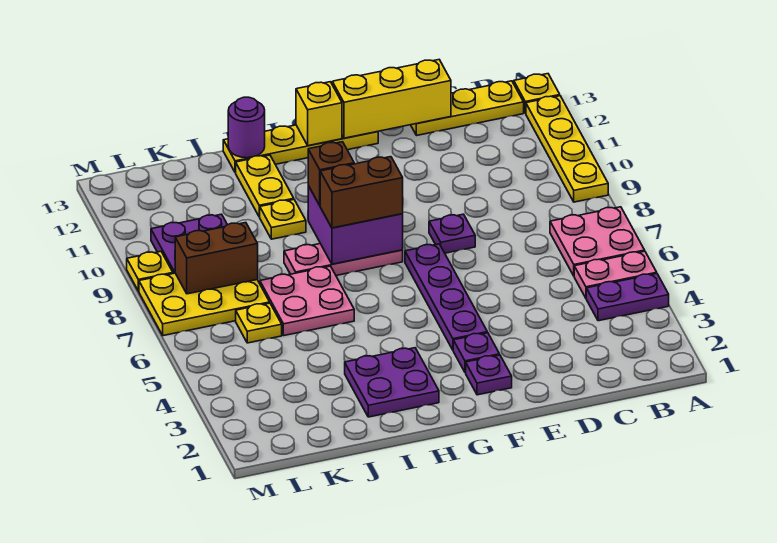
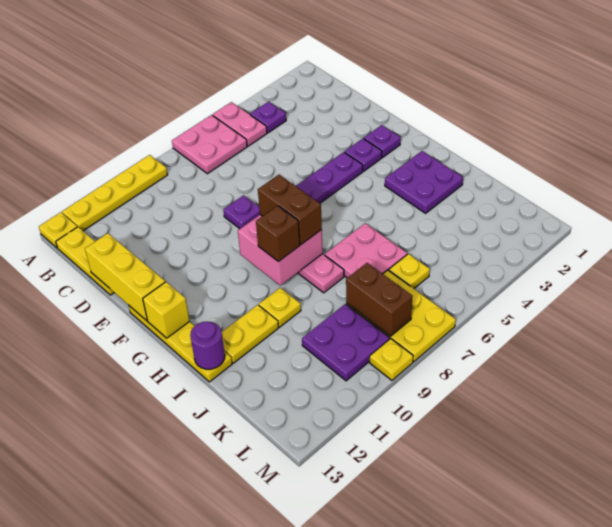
purple 1x2 plate [586,274,669,321] -> purple 1x1 plate [250,101,286,133]
purple 2x2 brick [308,186,403,264] -> pink 2x2 brick [238,215,323,285]

